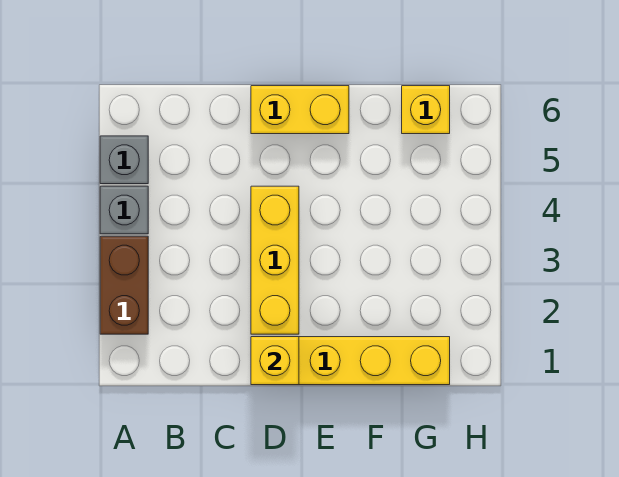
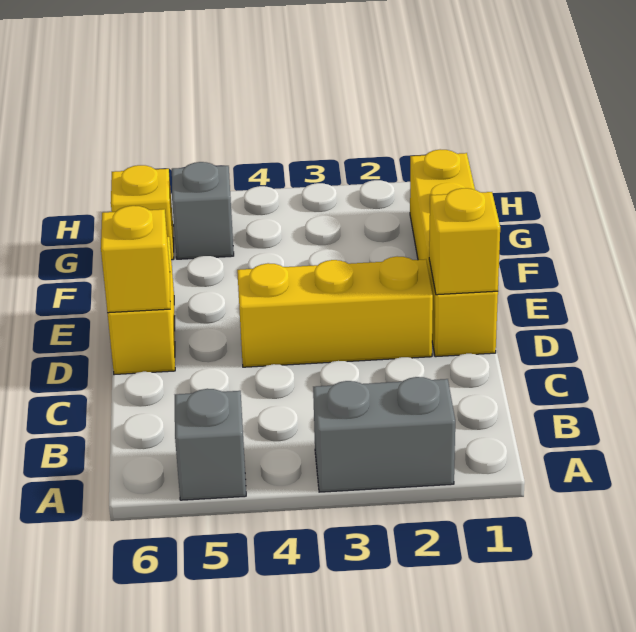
brown 1x2 brick [100,236,148,334] -> grey 1x2 brick [313,377,455,492]
grey 1x1 brick [100,186,148,234] -> grey 1x1 brick moved to [172,162,234,259]
none -> yellow 1x1 brick [101,206,170,313]

